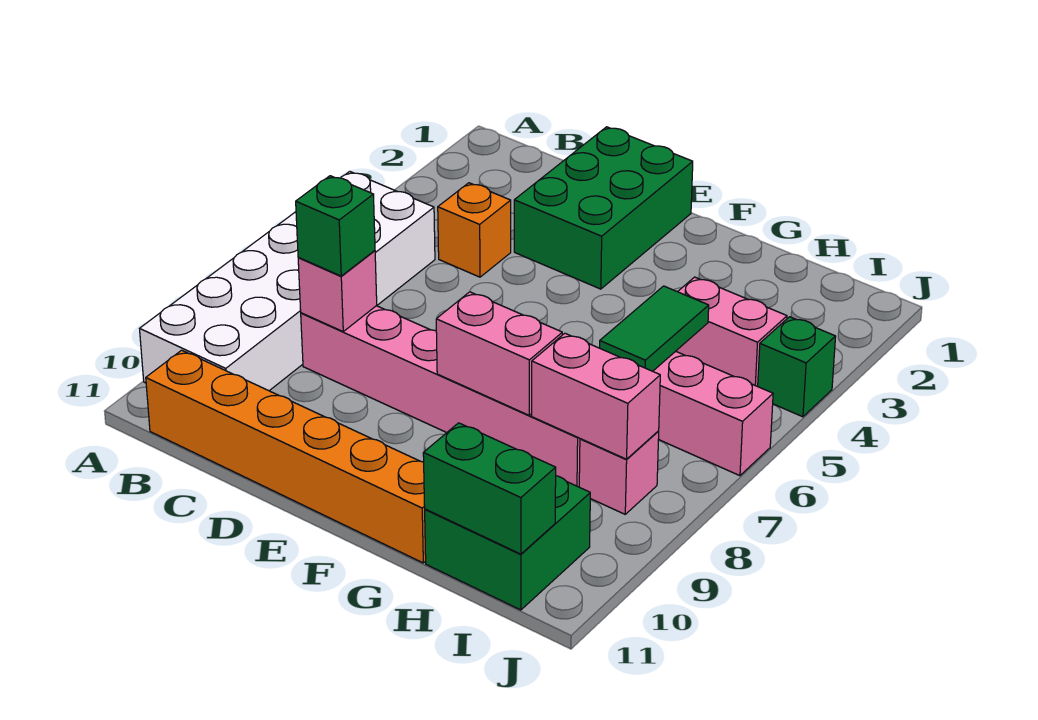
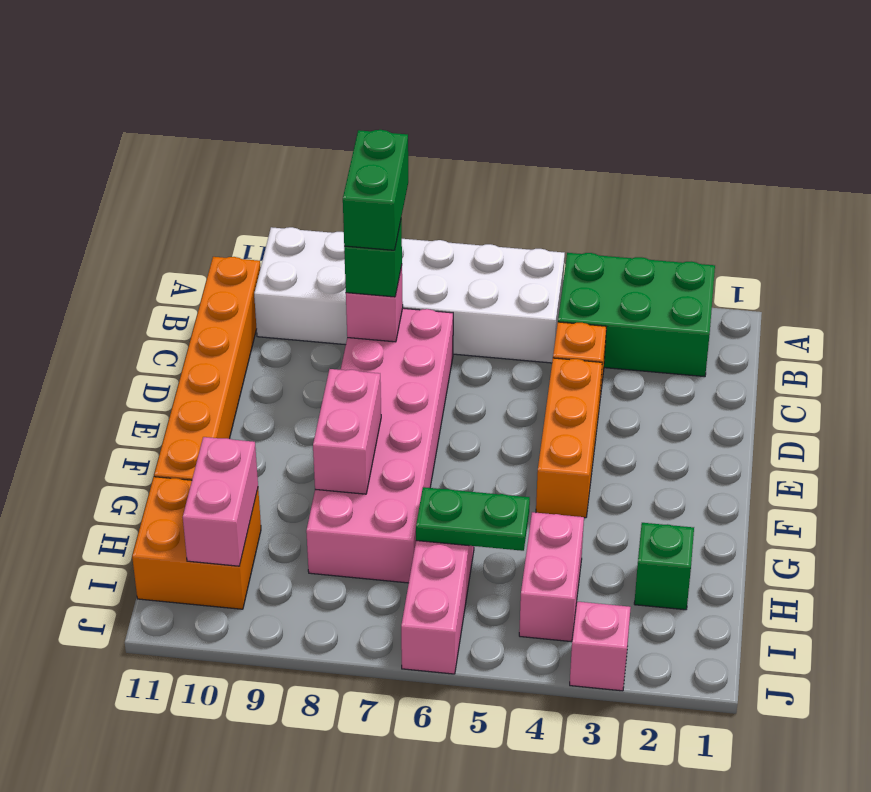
pink 1x6 brick [301,306,580,487] -> pink 2x6 brick [306,308,453,583]
green 2x3 brick [514,127,693,289] -> green 2x3 brick moved to [558,253,715,377]
none -> orange 1x3 brick [536,358,602,518]
green 1x2 tile [600,286,709,371] -> green 1x2 plate [416,487,530,551]
pink 1x2 brick [532,333,660,459] -> pink 1x2 brick moved to [183,437,258,566]
green 2x2 brick [425,476,590,610] -> orange 2x2 brick [132,477,261,609]
green 1x2 brick [423,423,556,554] -> green 1x2 brick moved to [343,130,408,250]
pink 1x1 brick [579,431,659,514] -> pink 1x1 brick moved to [570,602,631,691]
green 1x1 brick [758,317,836,417] -> green 1x1 brick moved to [634,523,694,610]

